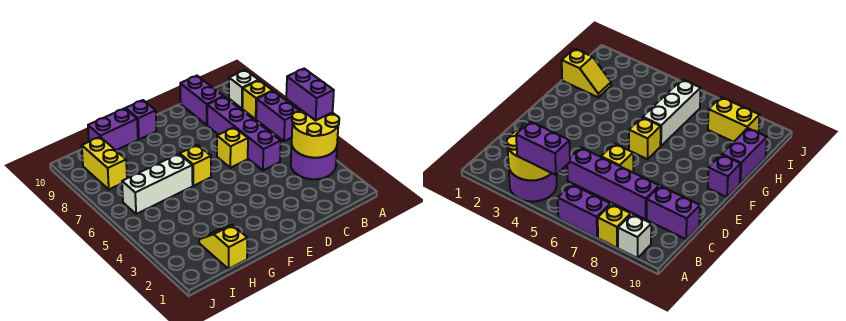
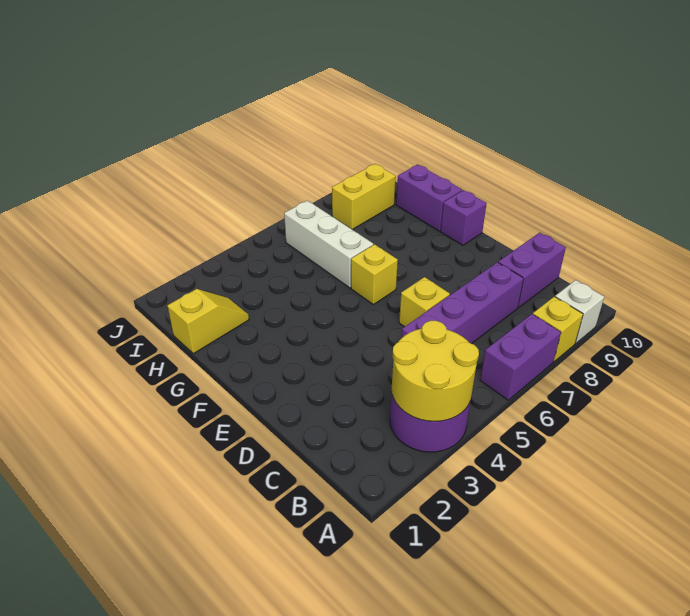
purple 1x2 brick [286,69,334,120] -> none

